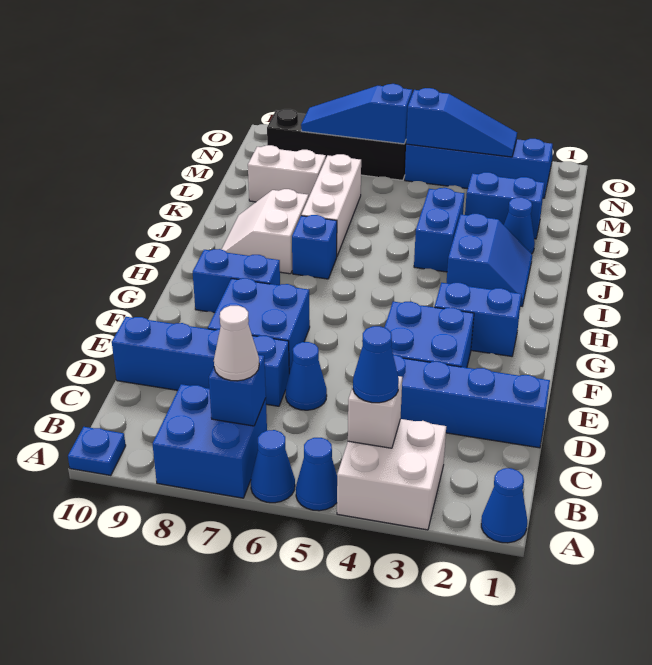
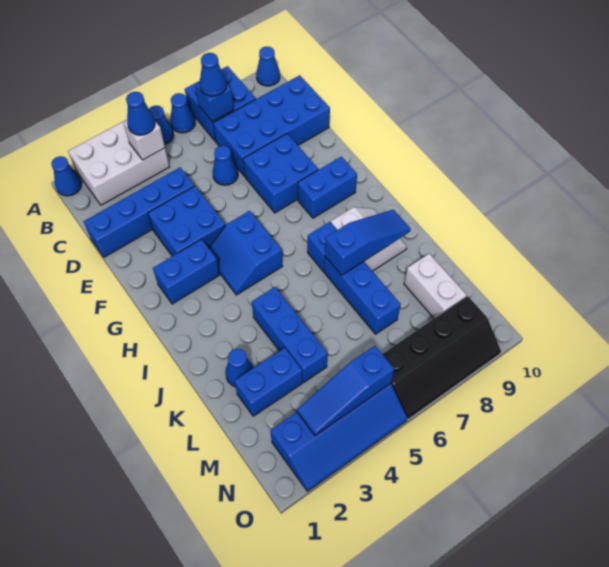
white 2x2 brick [337,419,446,530] -> white 2x3 brick [68,120,169,205]
blue 1x1 plate [68,427,126,476] -> blue 1x1 cone [256,46,280,86]
white 1x1 cone [214,306,259,381] -> blue 1x1 cone [200,53,226,96]
blue 1x4 brick [112,317,289,406] -> blue 2x4 brick [213,75,330,176]
blue 2x2 slope [447,214,532,306] -> blue 2x2 slope moved to [209,211,283,295]
blue 1x2 brick [414,188,464,272] -> blue 1x3 brick [252,287,328,382]
white 1x3 brick [301,154,361,256] -> blue 1x3 brick [324,257,401,334]
white 1x2 brick [248,145,326,202] -> white 1x2 brick turned to [404,254,467,318]
blue 1x3 slope [301,84,412,144] -> blue 1x3 slope moved to [325,210,410,275]

